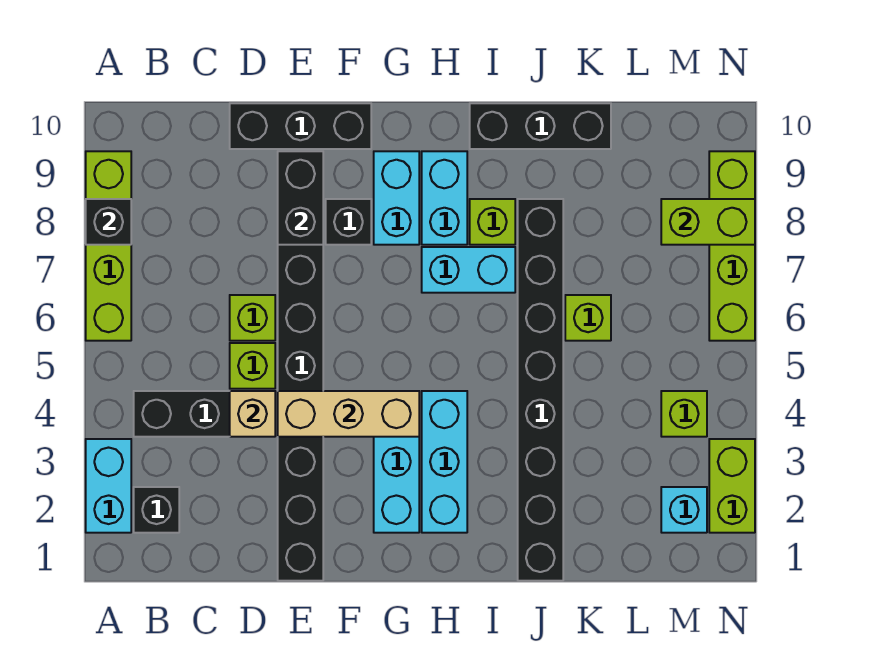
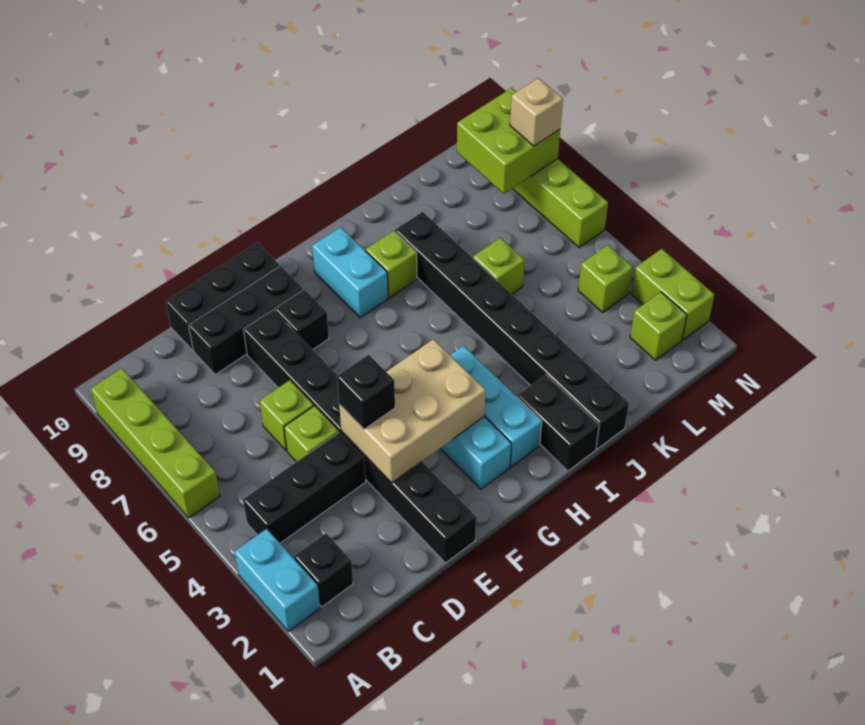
black 1x1 brick [86,199,131,245] -> black 1x1 brick moved to [337,355,395,429]
tan 1x1 brick [230,391,275,437] -> tan 1x1 brick moved to [510,78,563,146]
tan 1x3 brick [278,391,419,437] -> tan 2x3 brick [339,339,486,483]
black 1x2 brick [278,151,323,245] -> black 1x2 brick moved to [517,375,599,471]
cyan 1x2 brick [374,151,419,245] -> none
cyan 1x2 brick [422,247,515,293] -> none
black 1x3 brick [470,103,611,149] -> black 1x3 brick moved to [189,266,303,375]
cyan 1x1 brick [661,487,707,533] -> lime 1x1 brick [630,292,687,360]
lime 1x2 brick [661,199,755,245] -> lime 2x2 brick [457,88,560,194]

